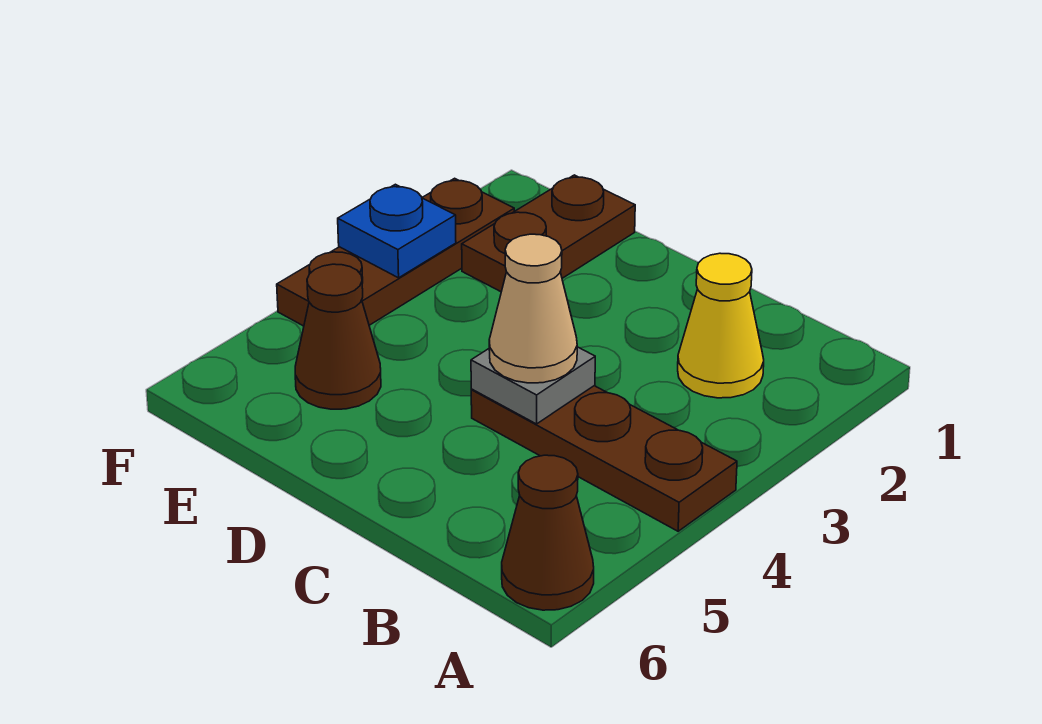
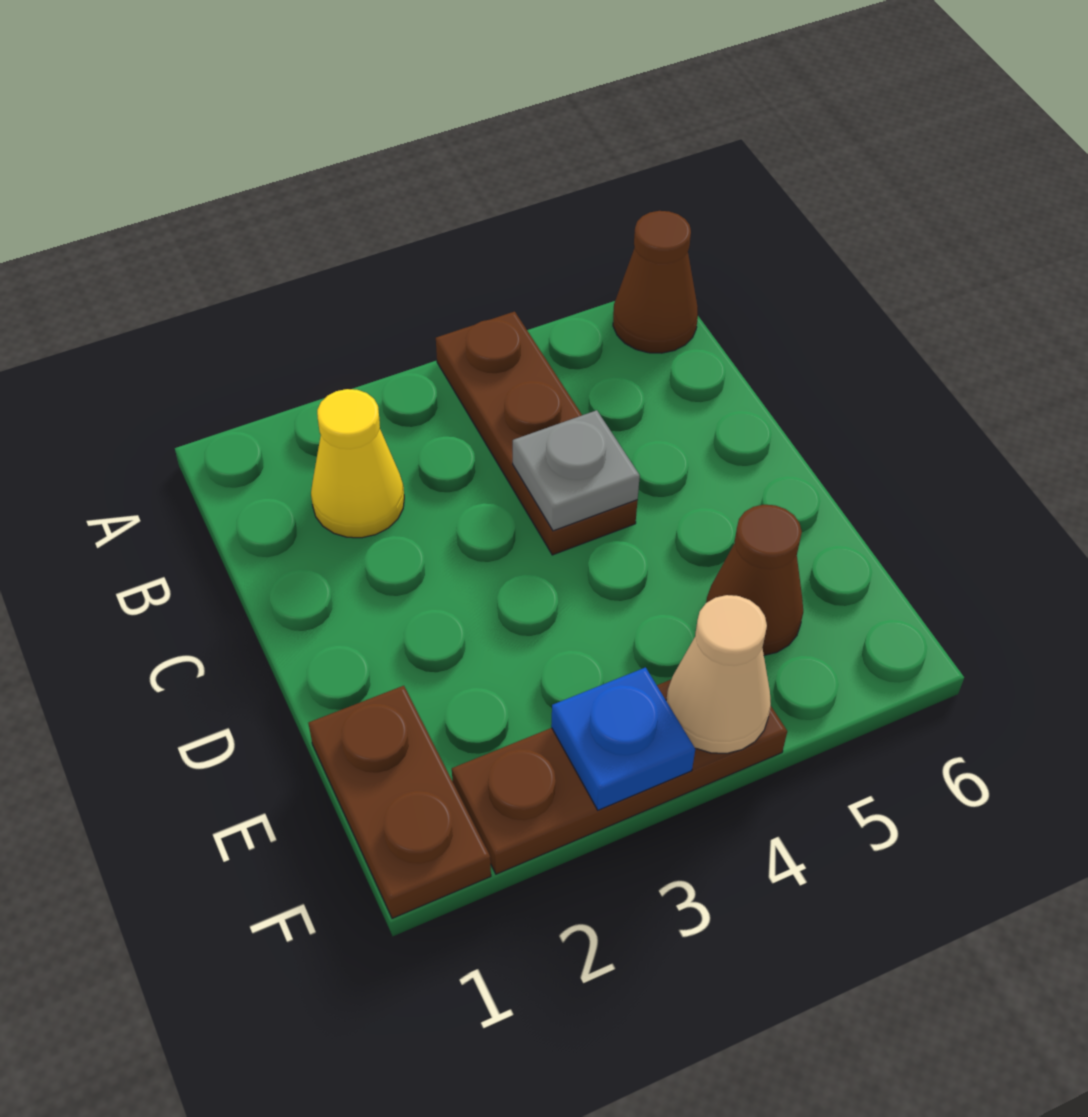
tan 1x1 cone [489,234,577,383] -> tan 1x1 cone moved to [666,595,771,753]
brown 1x2 plate [462,175,635,292] -> brown 1x2 plate turned to [309,686,491,918]

